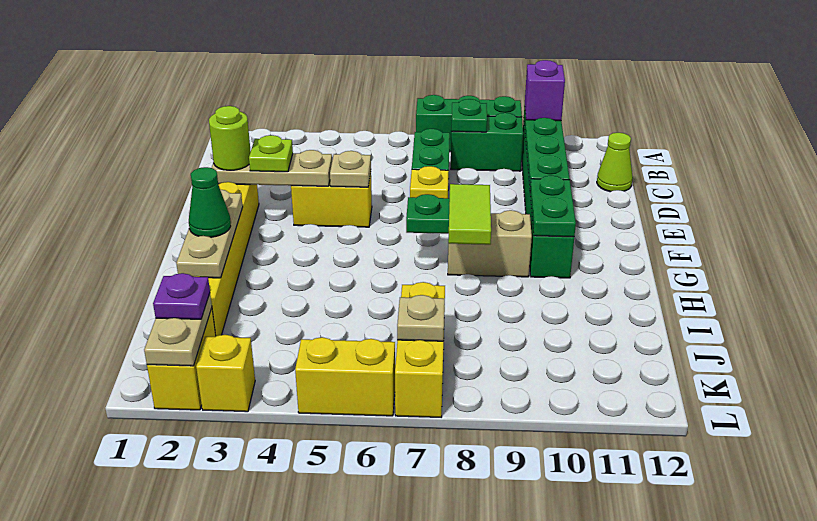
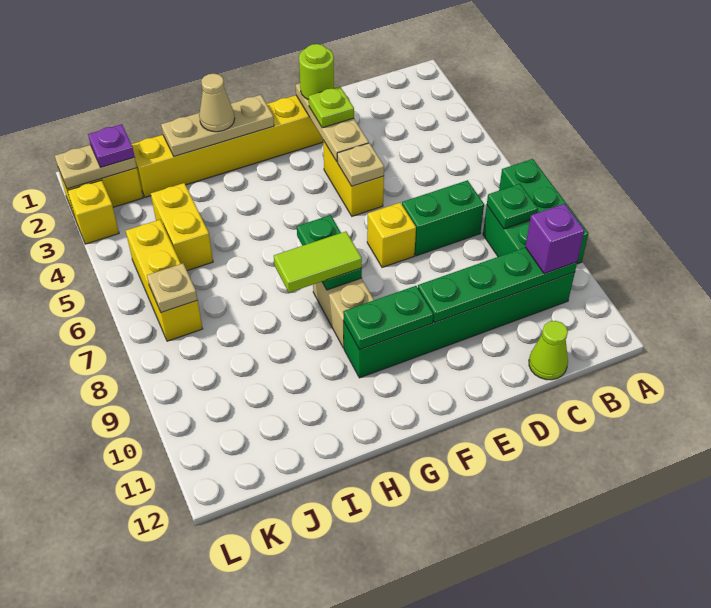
green 1x1 cone [189,167,231,237] -> tan 1x1 cone [199,74,235,132]
yellow 1x3 brick [395,282,445,417] -> yellow 1x3 brick turned to [126,220,202,341]
yellow 1x2 brick [295,337,395,416] -> yellow 1x2 brick moved to [151,183,213,271]

